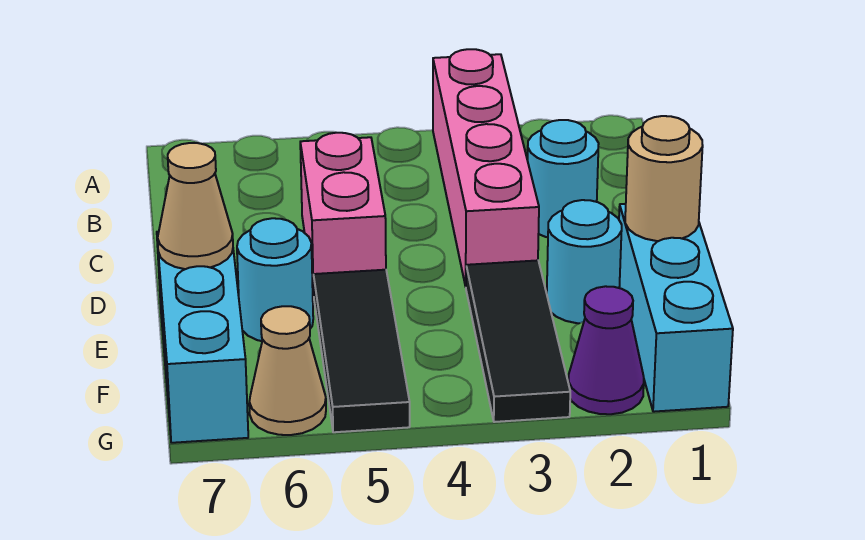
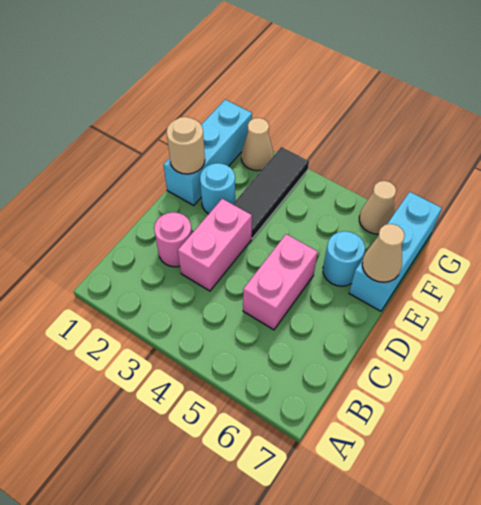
pink 1x4 brick [433,49,539,286] -> pink 1x2 brick [178,199,252,291]
cyan 1x1 round brick [528,120,599,237] -> pink 1x1 round brick [154,212,192,267]
black 1x3 tile [313,270,410,432] -> none
purple 1x1 cone [568,286,644,414] -> tan 1x1 cone [241,118,273,171]

